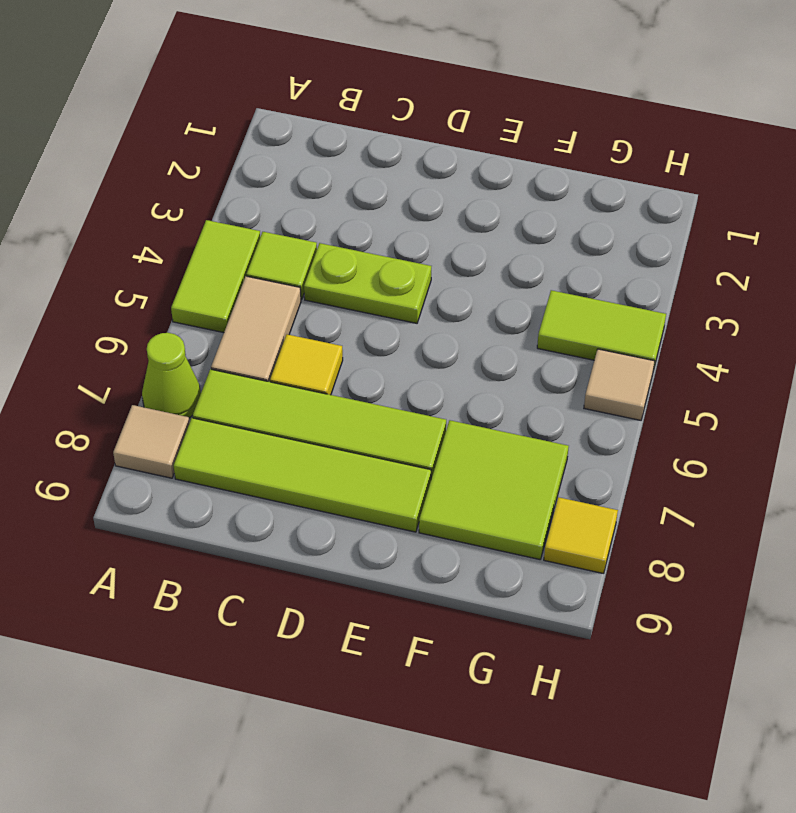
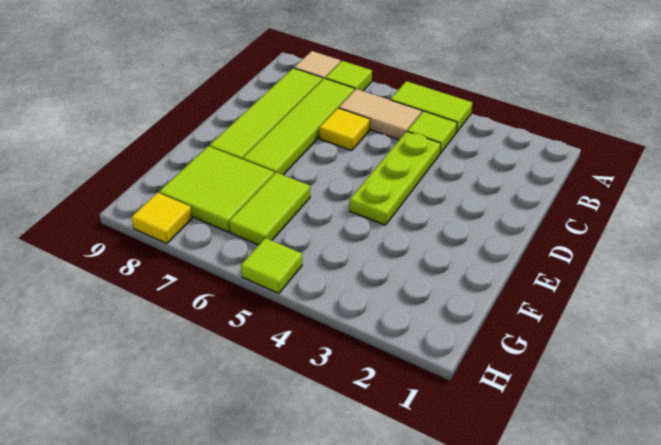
lime 1x1 cone [142,333,201,418] -> lime 1x1 tile [325,61,372,91]
lime 1x2 plate [304,243,431,323] -> lime 1x3 plate [350,132,441,225]
lime 1x2 tile [537,290,666,370] -> lime 1x2 tile moved to [229,172,310,245]
tan 1x1 tile [584,349,655,420] -> lime 1x1 tile [241,238,302,293]

